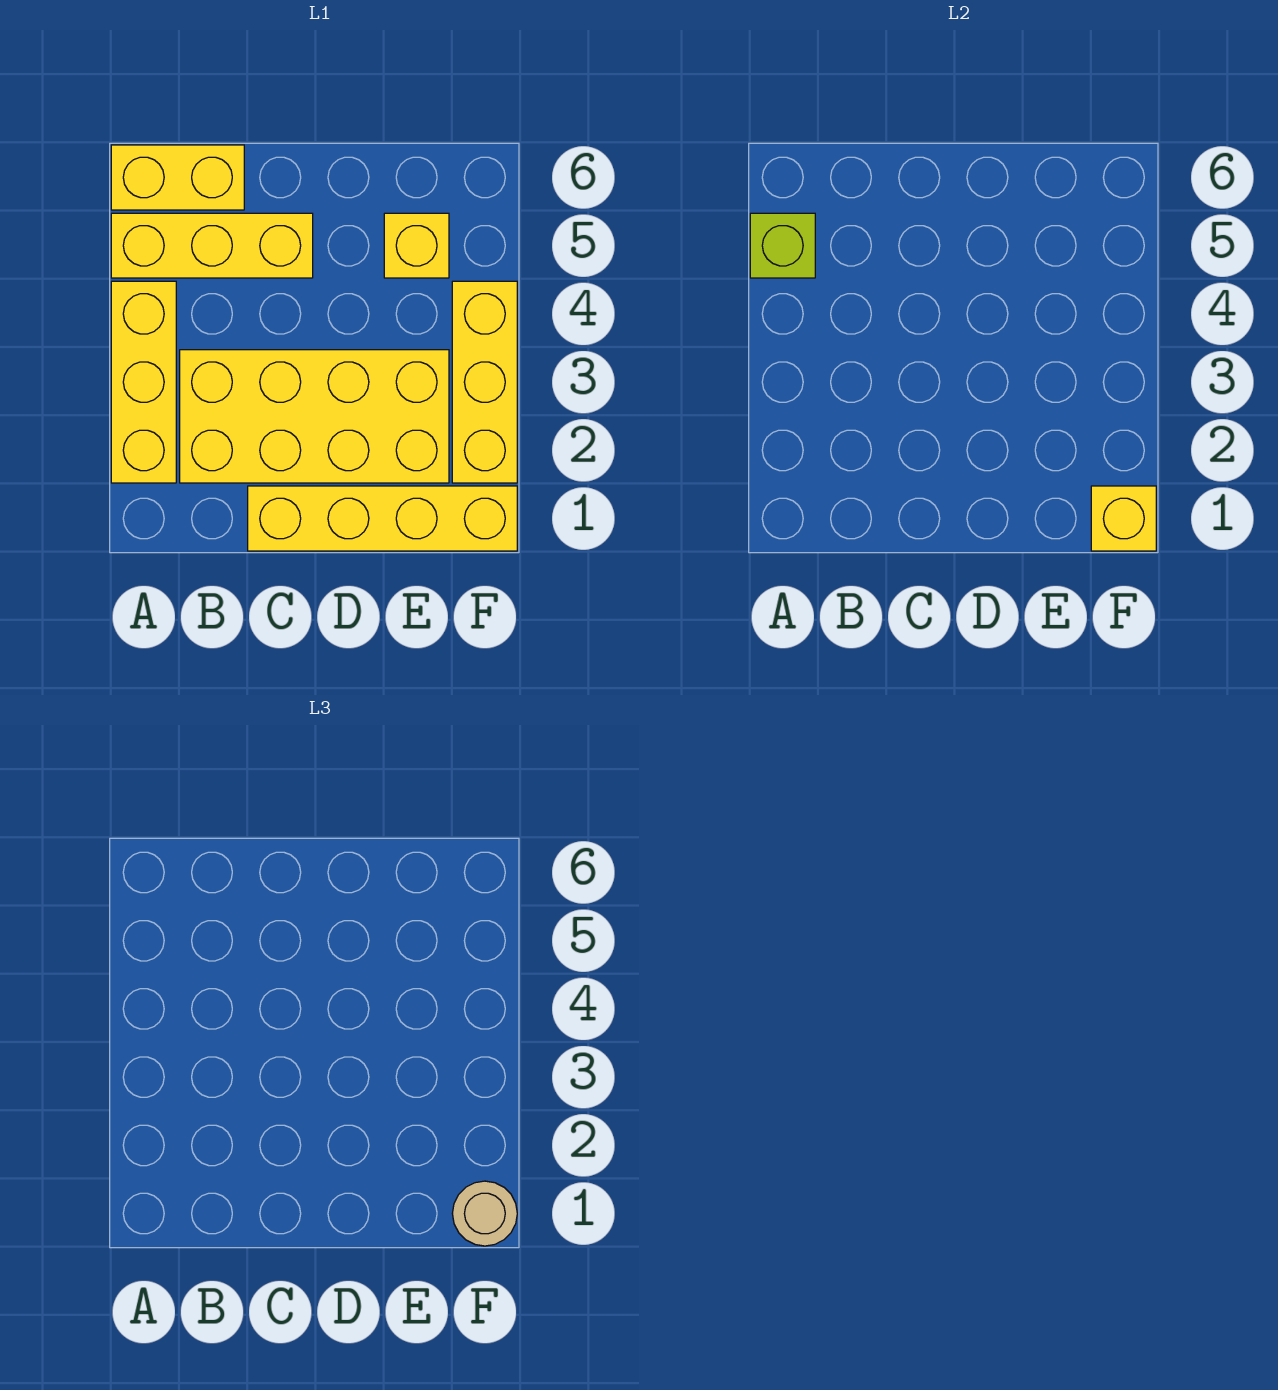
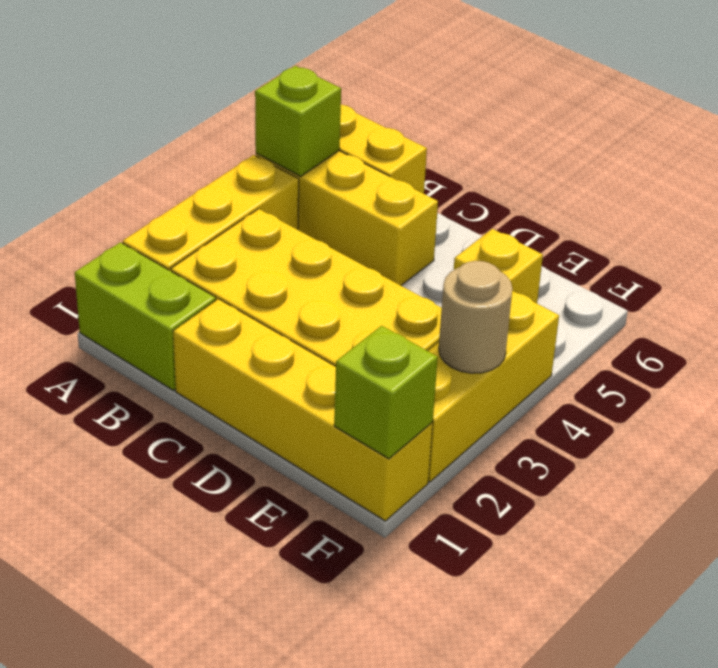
none -> lime 1x2 brick [75,242,216,390]
yellow 1x1 brick [1091,486,1156,551] -> lime 1x1 brick [334,326,438,459]
tan 1x1 round brick [452,1181,517,1246] -> tan 1x1 round brick moved to [439,261,512,373]

